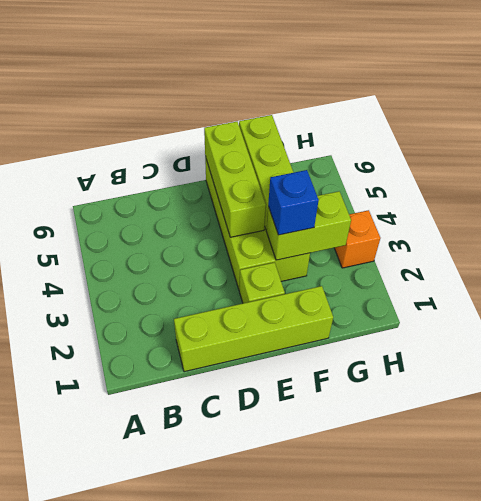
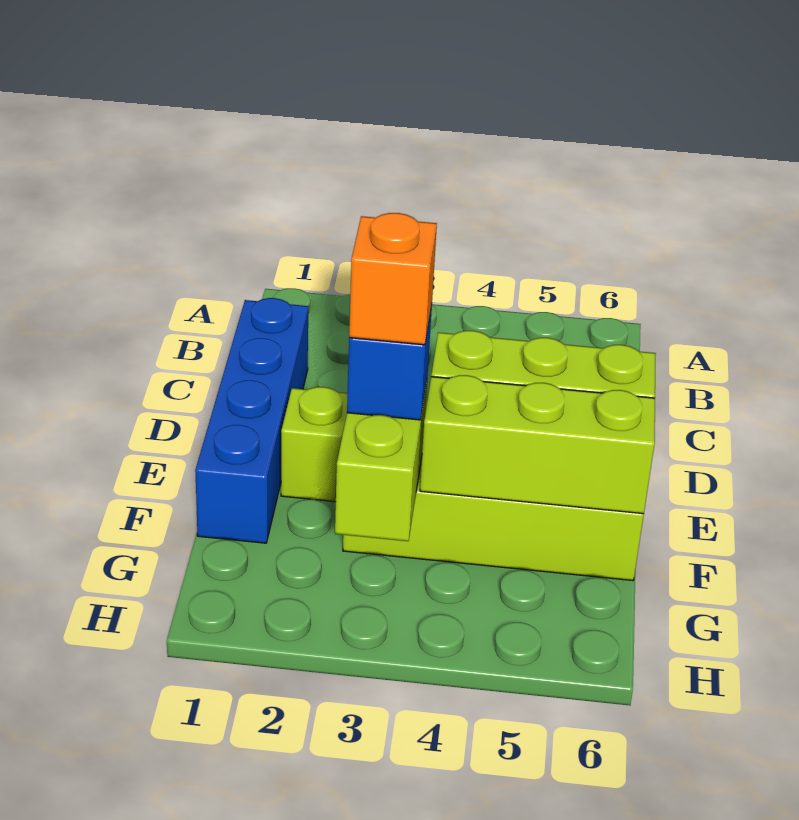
lime 1x4 brick [174,286,333,372] -> blue 1x4 brick [195,298,308,543]
orange 1x1 brick [335,210,380,268] -> orange 1x1 brick moved to [349,213,437,345]

